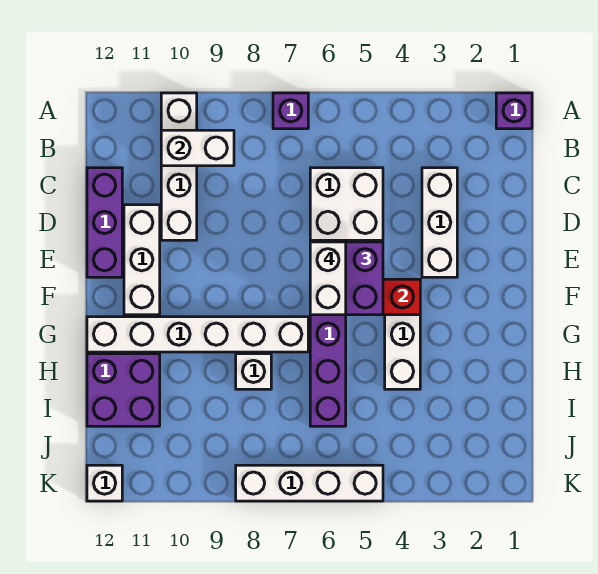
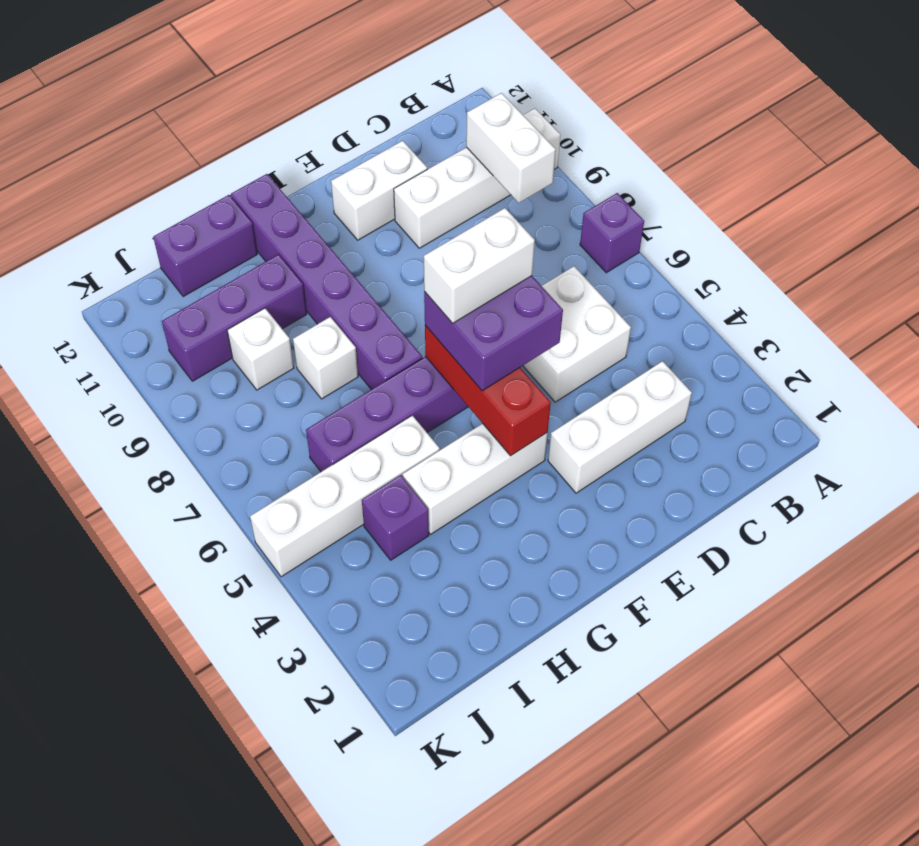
purple 1x1 brick [496,93,532,129] -> purple 1x1 brick moved to [362,475,429,560]
purple 1x3 brick [87,168,122,277] -> purple 1x3 brick moved to [162,255,307,381]
white 1x3 brick [124,205,160,315] -> white 1x2 brick [331,141,427,240]
white 1x6 brick [87,317,308,352] -> purple 1x6 brick [231,174,422,390]
purple 2x2 brick [87,354,160,426] -> purple 1x2 brick [153,195,257,297]
white 1x4 brick [236,465,383,501] -> white 1x4 brick turned to [250,415,440,577]
white 1x1 brick [87,465,122,501] -> white 1x1 brick moved to [227,308,294,390]

